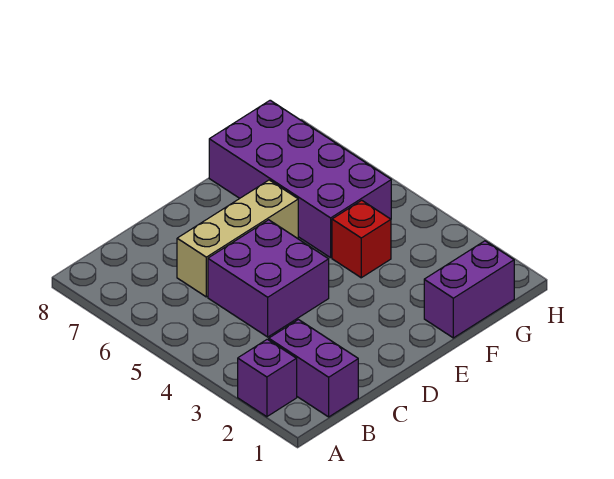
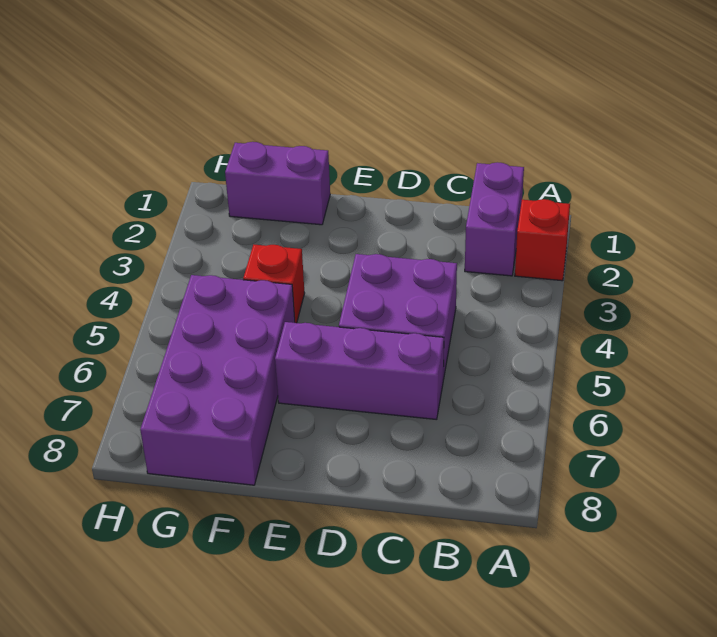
purple 1x1 brick [238,339,297,417] -> red 1x1 brick [515,199,570,281]
tan 1x3 brick [177,180,298,297] -> purple 1x3 brick [275,322,444,420]

